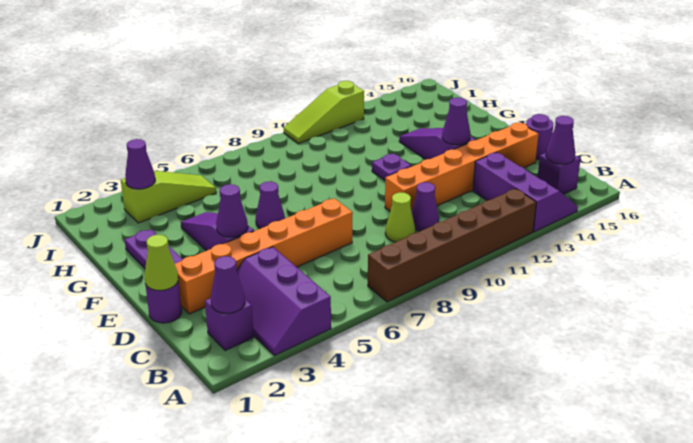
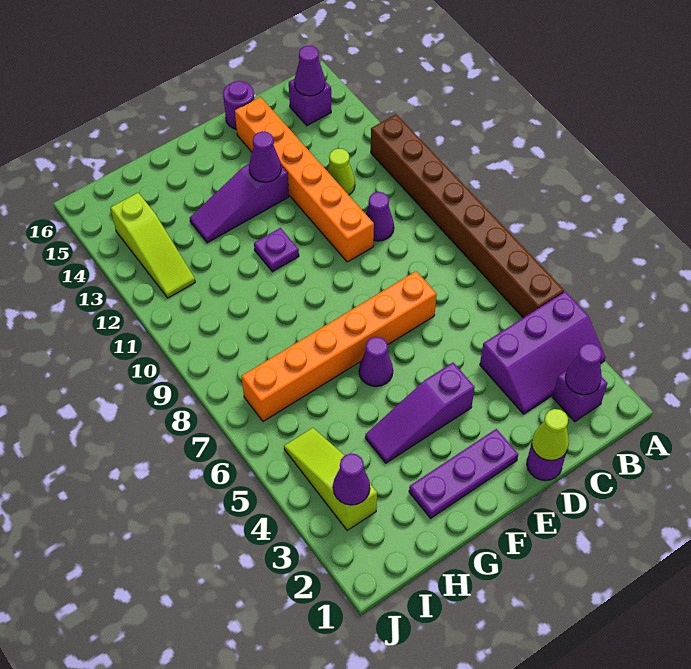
brown 1x6 brick [368,189,536,302] -> brown 1x8 brick [371,114,564,318]
purple 2x3 slope [473,152,578,232] -> none
lime 1x1 cone [385,192,415,242] -> lime 1x1 cone moved to [327,148,355,195]
orange 1x6 brick [175,198,353,314] -> orange 1x6 brick turned to [241,271,437,421]
purple 1x1 cone [216,184,248,237] -> none
lime 1x3 slope [284,81,364,144] -> lime 1x3 slope moved to [111,193,195,298]

